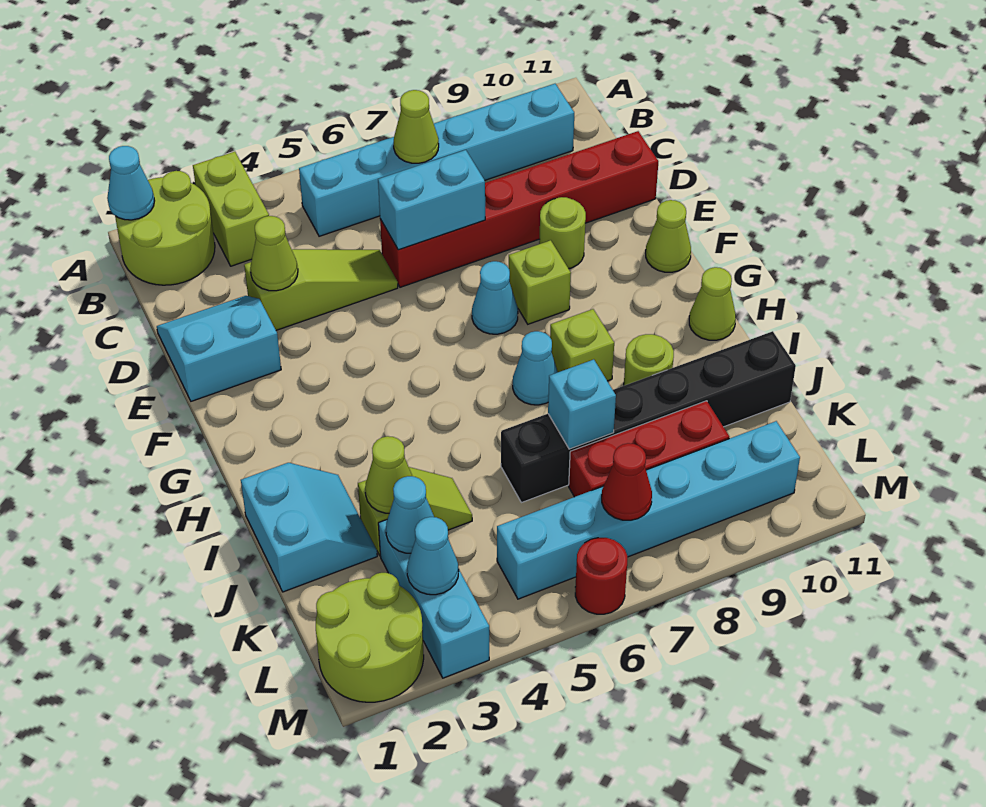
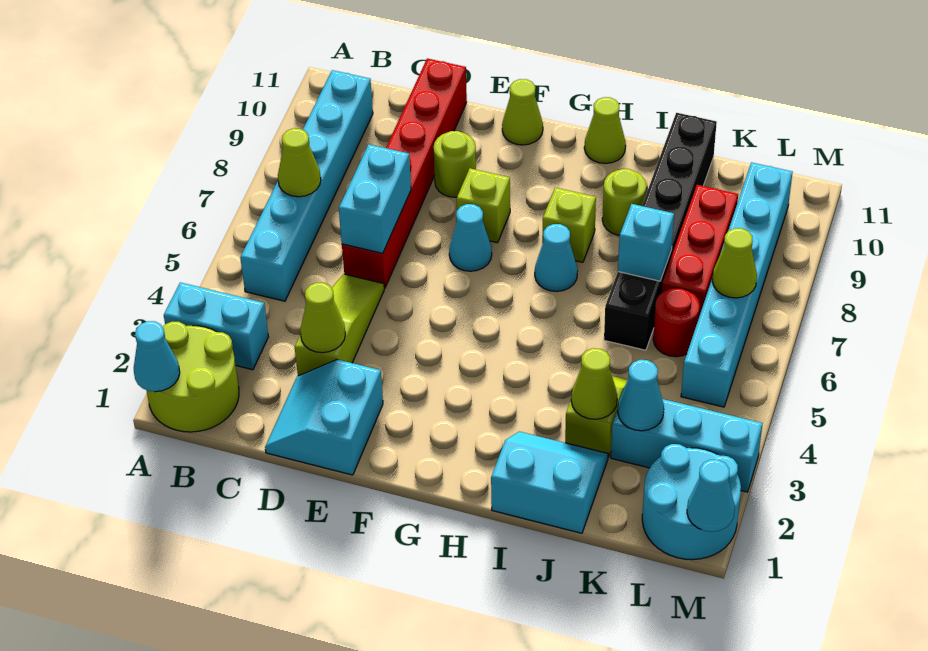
lime 1x2 brick [193,152,269,266] -> cyan 1x2 brick [164,282,268,370]
lime 2x2 round brick [316,573,424,702] -> cyan 2x2 round brick [642,444,741,560]
cyan 1x1 cone [407,517,459,595] -> cyan 1x1 cone moved to [687,460,735,532]
red 1x1 cone [602,443,652,520] -> lime 1x1 cone [712,228,757,298]
red 1x1 round brick [575,538,628,614] -> red 1x1 round brick moved to [653,288,700,357]

